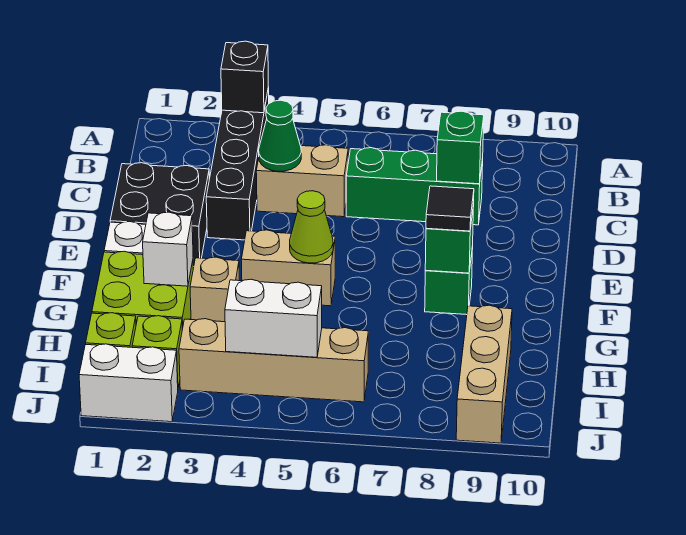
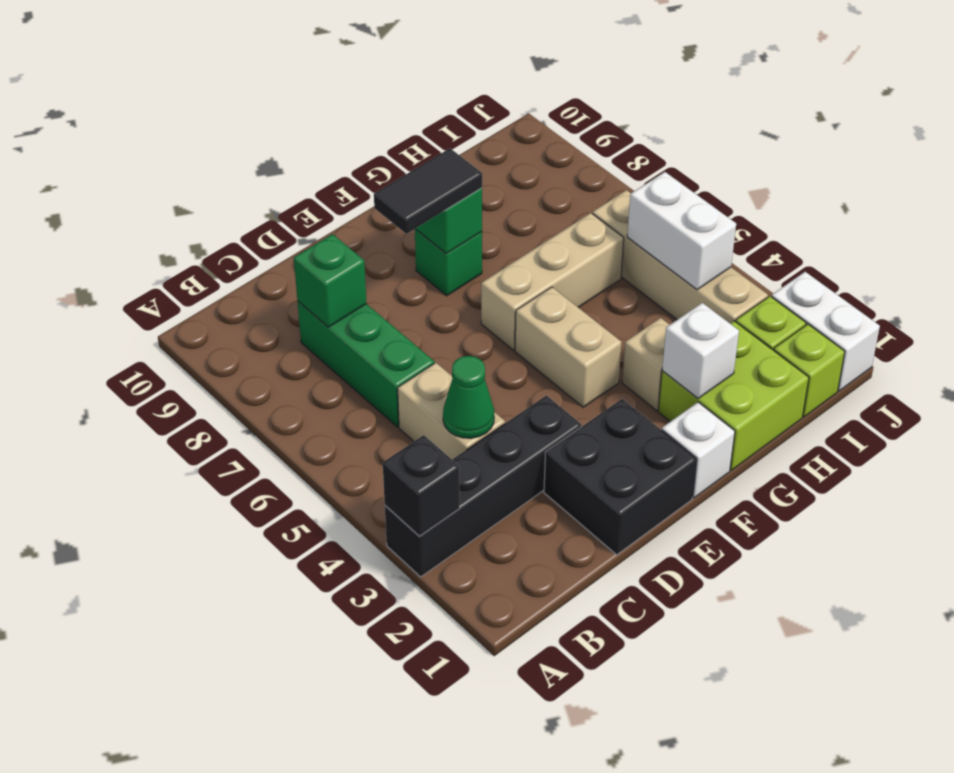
lime 1x1 cone [290,191,333,263] -> none
black 1x1 tile [426,186,474,231] -> black 1x2 tile [374,148,482,234]
tan 1x3 brick [456,305,512,443] -> tan 1x3 brick moved to [481,213,624,350]

